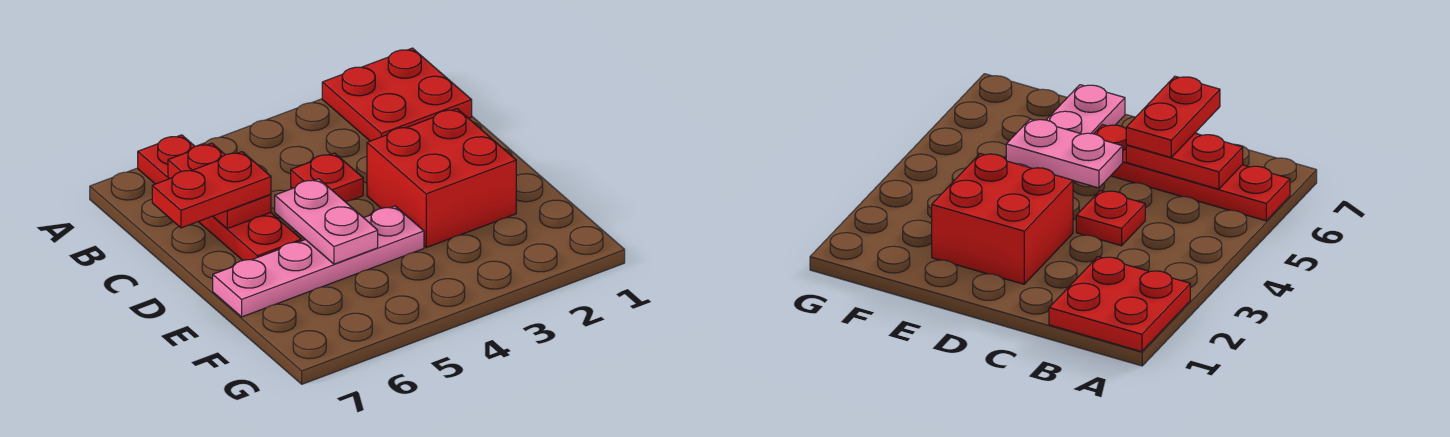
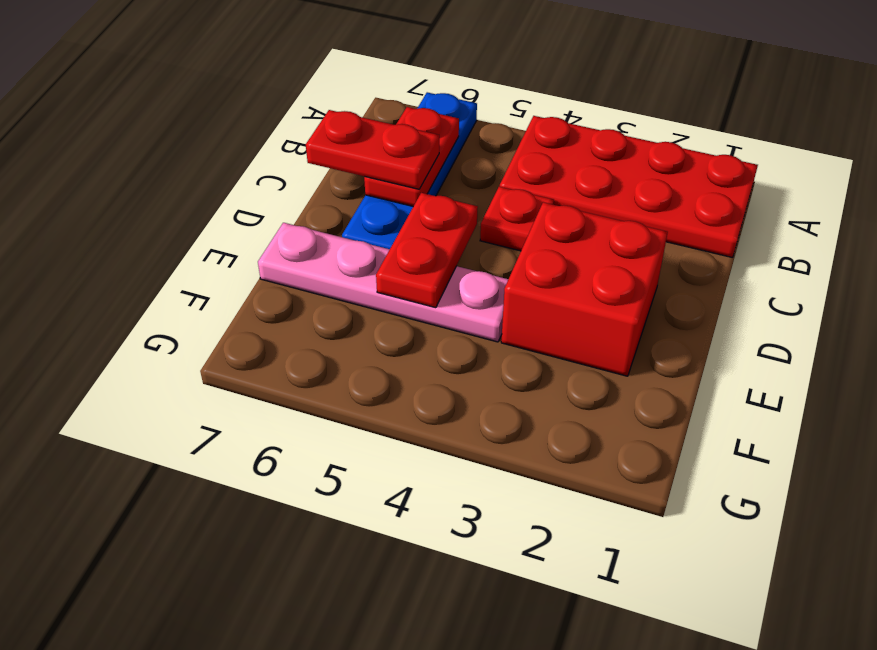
red 2x2 plate [322,48,472,141] -> red 2x4 plate [500,116,758,258]
red 1x4 plate [138,135,301,260] -> blue 1x4 plate [342,92,477,249]
pink 1x2 plate [275,179,378,264] -> red 1x2 plate [376,193,478,308]

